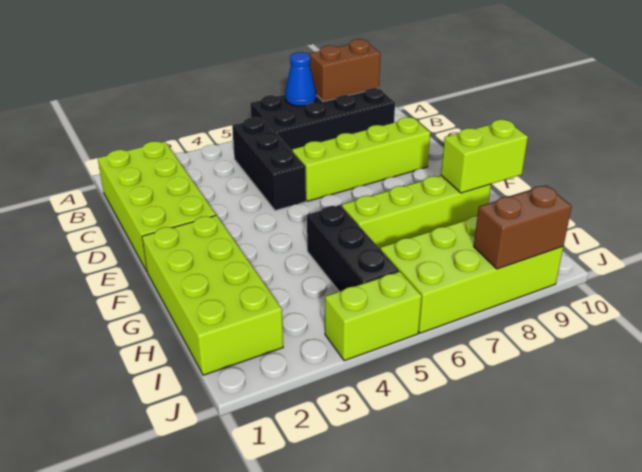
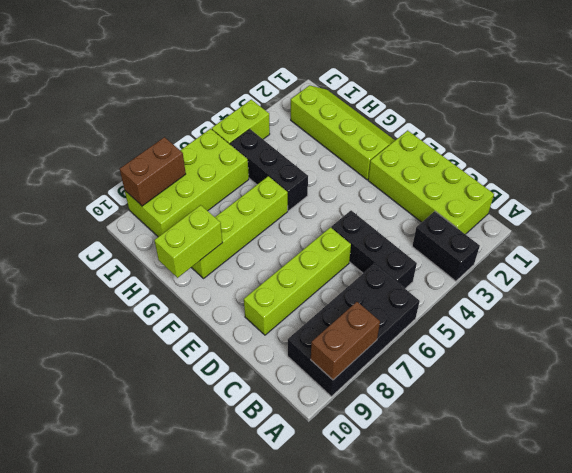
none -> black 1x2 brick [412,211,480,281]
blue 1x1 cone [285,52,316,106] -> none
lime 2x4 brick [142,215,283,375] -> lime 2x4 slope [291,85,395,180]

